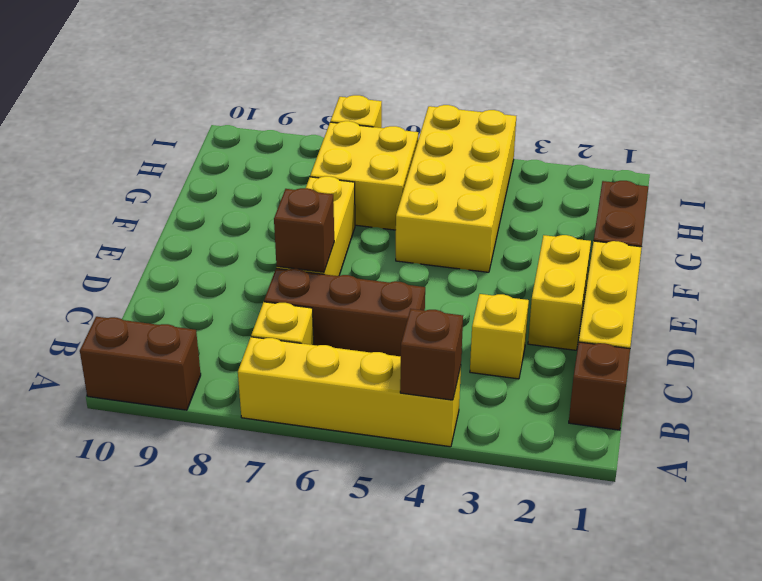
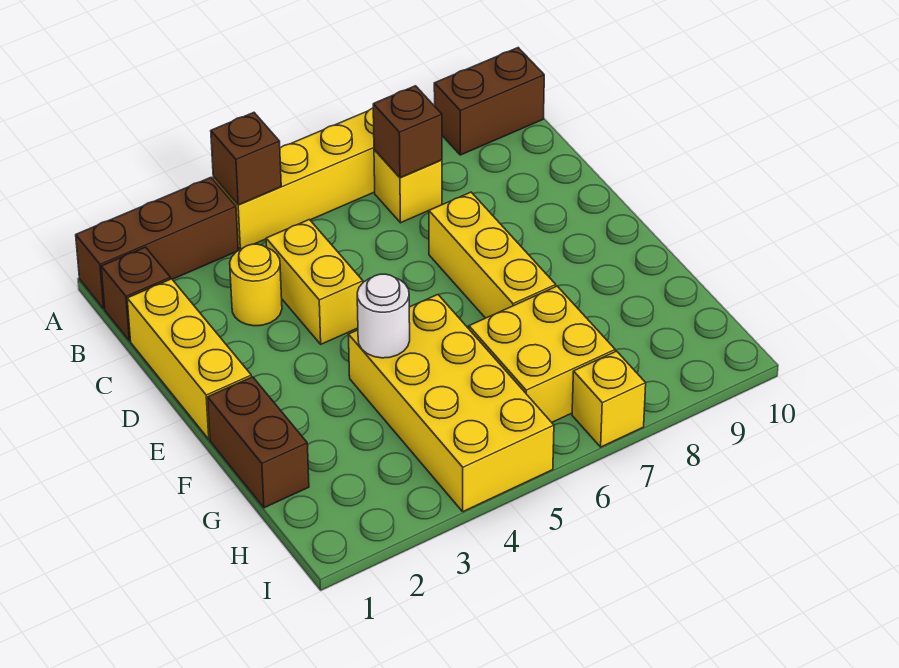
yellow 1x1 brick [470,294,529,379] -> yellow 1x1 round brick [230,244,282,326]
brown 1x3 brick [264,268,425,356] -> brown 1x3 brick moved to [76,178,238,309]
yellow 1x2 brick [528,235,591,350] -> yellow 1x2 brick moved to [266,220,363,344]
brown 1x1 brick [274,188,334,272] -> brown 1x1 brick moved to [373,86,442,178]
none -> white 1x1 round brick [357,274,410,358]

